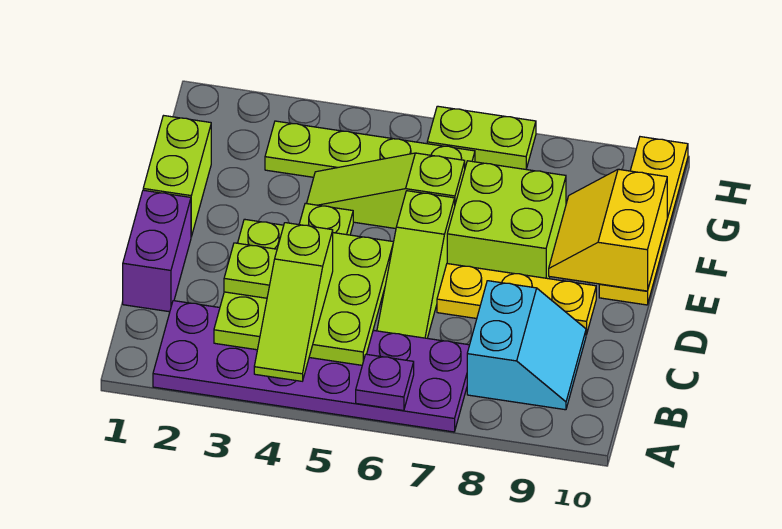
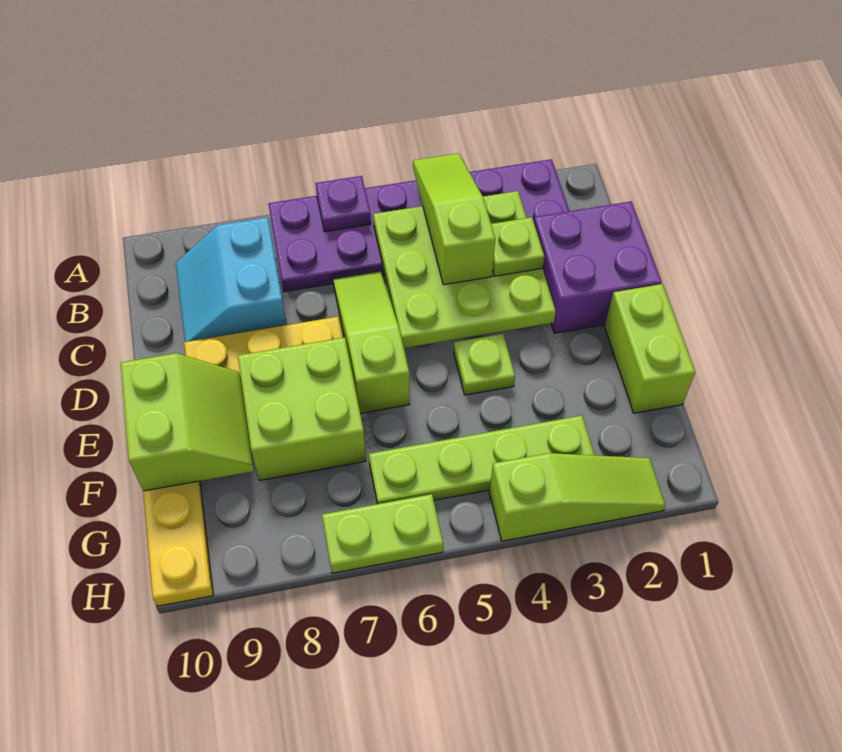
purple 1x2 brick [123,190,191,312] -> purple 2x2 brick [534,201,662,333]
yellow 2x2 slope [549,169,667,291] -> lime 2x2 slope [121,353,254,491]
lime 1x3 slope [307,153,465,229] -> lime 1x3 slope moved to [489,453,665,541]

